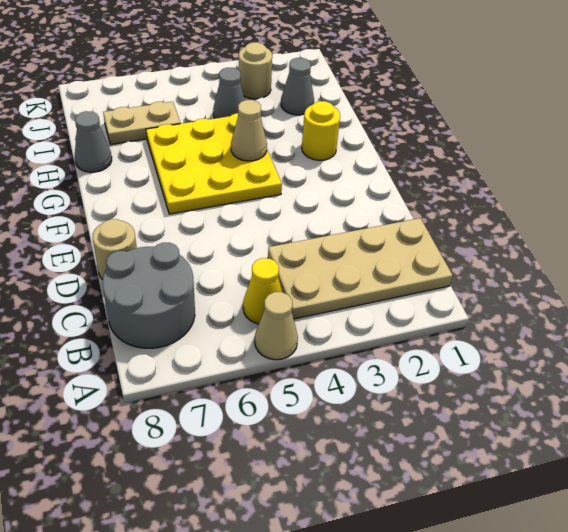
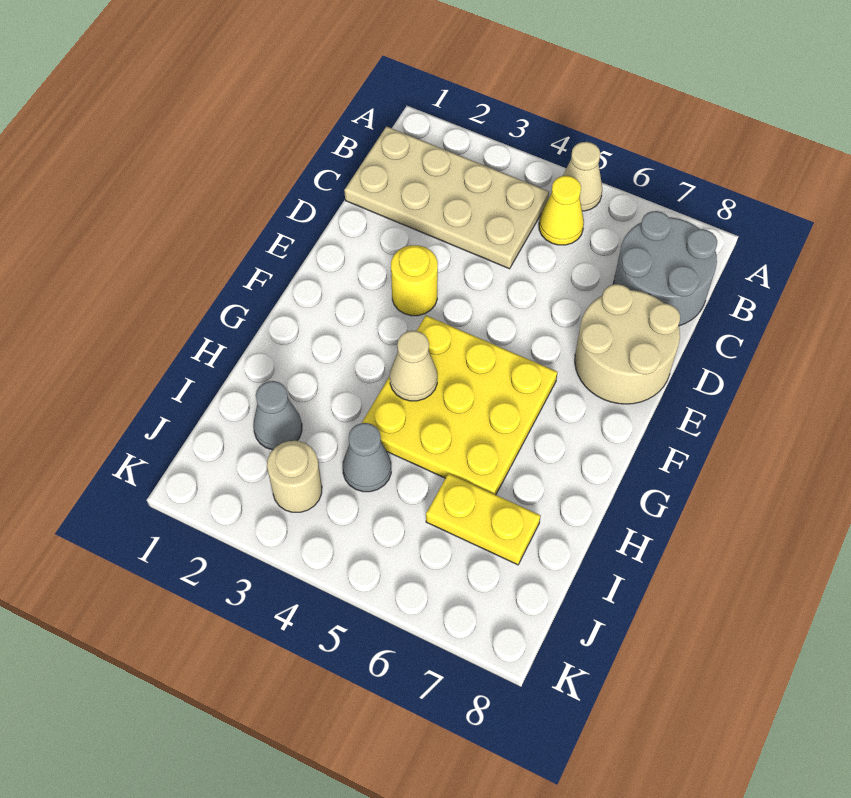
tan 1x1 round brick [93,219,137,280] -> tan 2x2 round brick [575,284,680,404]
yellow 1x1 round brick [302,101,340,160] -> yellow 1x1 round brick moved to [391,245,438,316]
grey 1x1 cone [75,111,112,172] -> none
tan 1x2 plate [103,102,180,145] -> yellow 1x2 plate [426,473,541,565]

